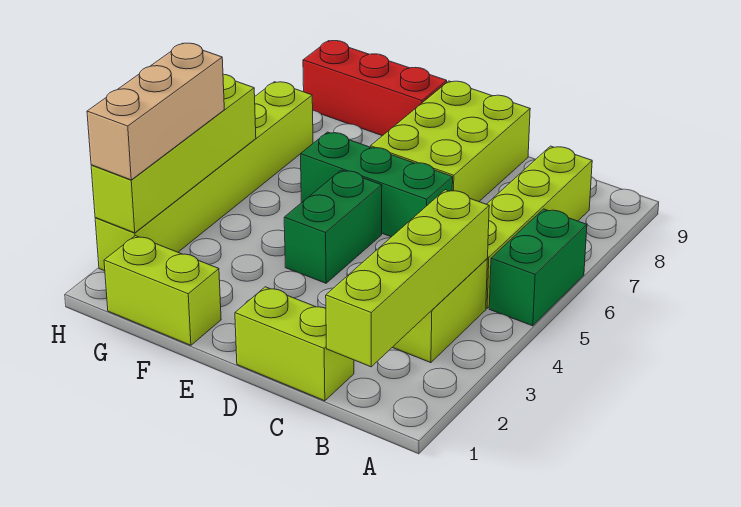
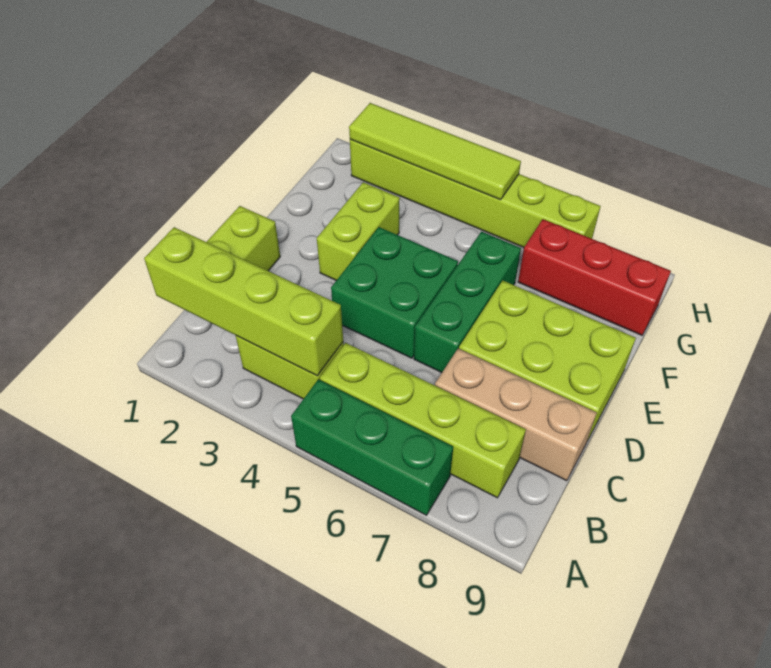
green 1x2 brick [489,209,587,326] -> green 1x3 brick [291,379,453,515]
green 1x2 brick [284,170,382,283] -> green 2x2 brick [331,227,458,358]
lime 1x2 brick [104,236,221,345] -> lime 1x2 brick moved to [317,182,400,280]
red 1x3 brick [303,41,447,136] -> red 1x3 brick turned to [518,219,671,335]
lime 1x4 brick [91,74,256,233] -> lime 1x4 tile [349,103,521,200]
tan 1x3 brick [87,43,224,180] -> tan 1x3 brick moved to [435,348,597,481]

